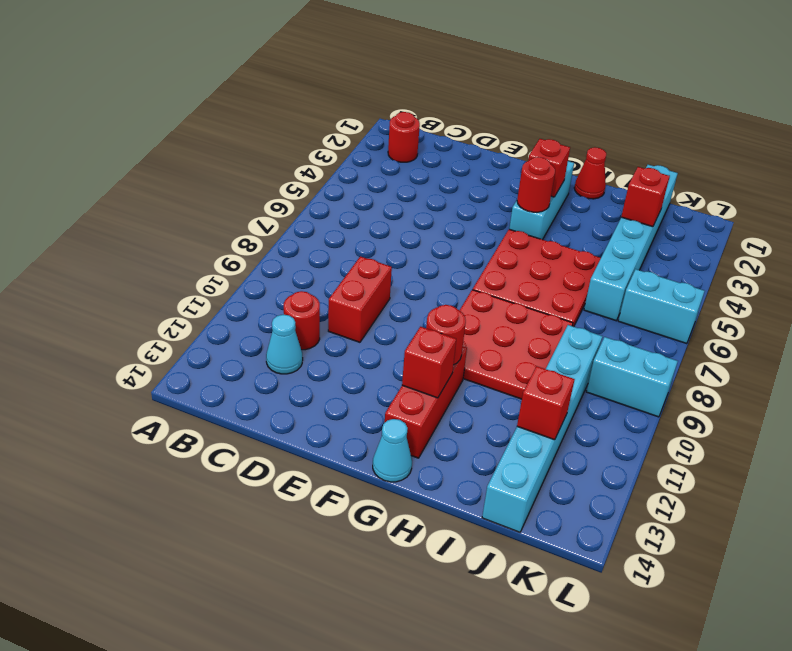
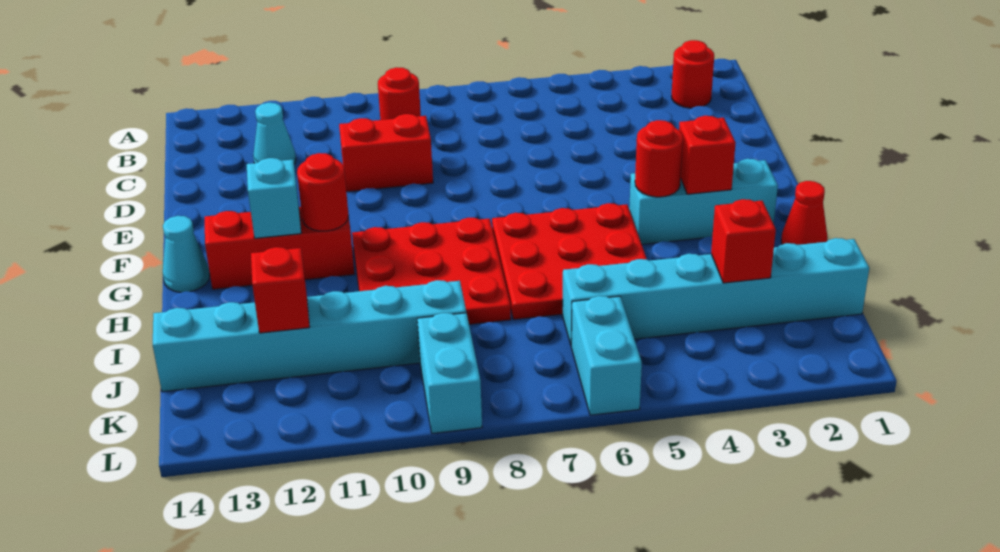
red 1x1 round brick [284,291,320,350] -> red 1x1 round brick moved to [378,67,421,120]
red 1x1 brick [402,327,456,398] -> cyan 1x1 brick [247,158,301,238]

